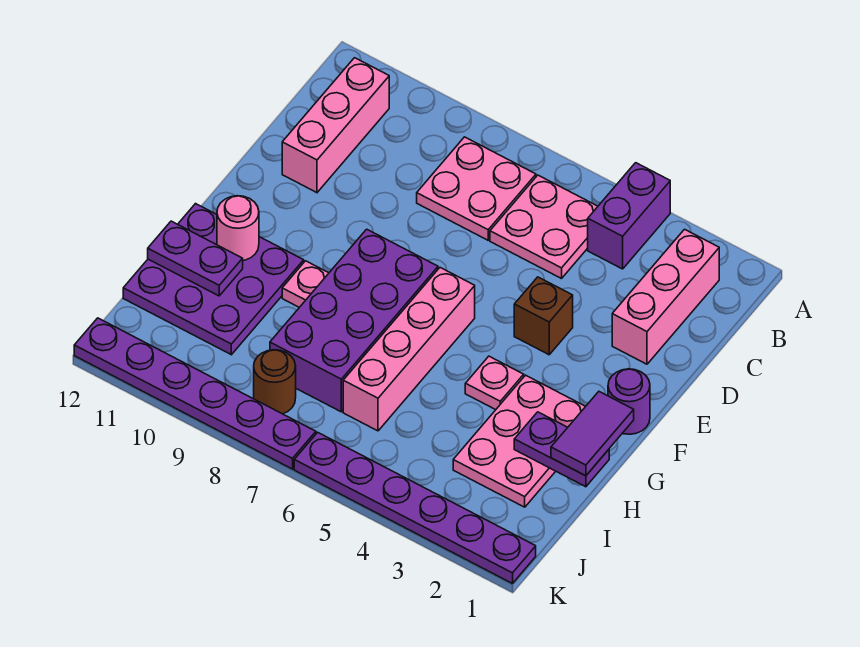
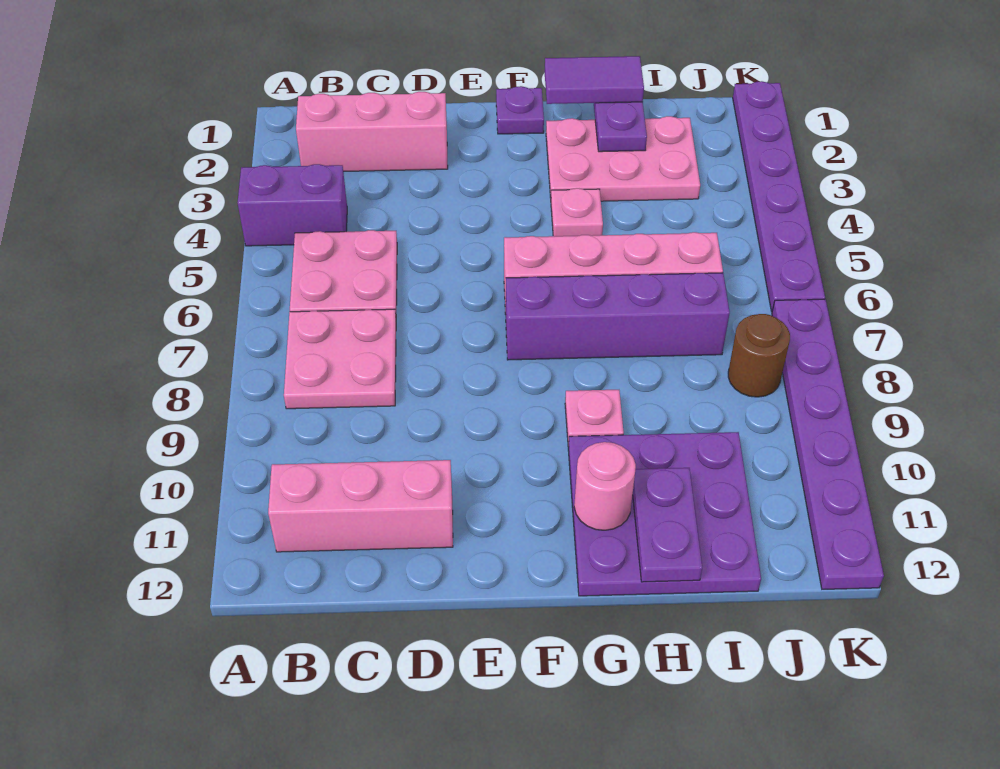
brown 1x1 brick [514,277,573,355] -> none
purple 1x1 round brick [608,369,650,434] -> purple 1x1 plate [496,86,544,134]
purple 2x4 brick [270,229,438,412] -> purple 1x4 brick [506,273,730,360]

